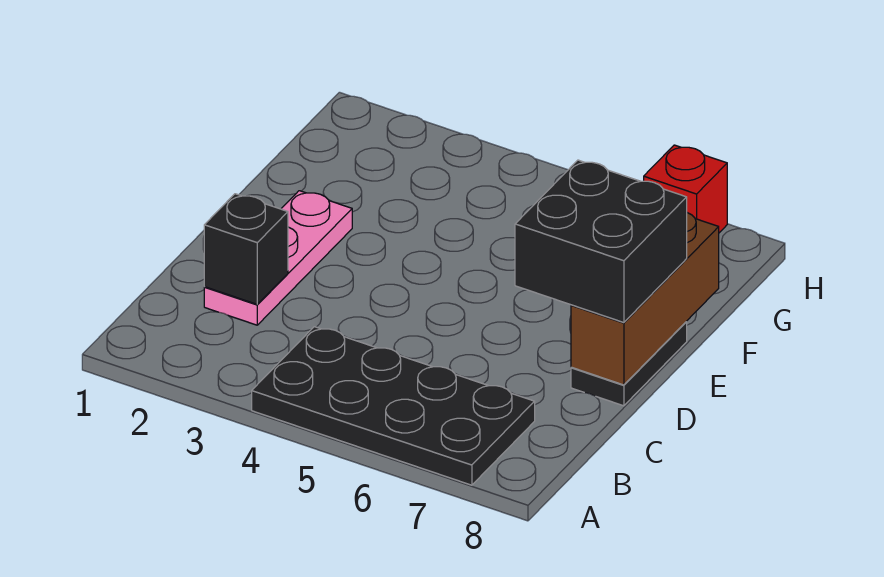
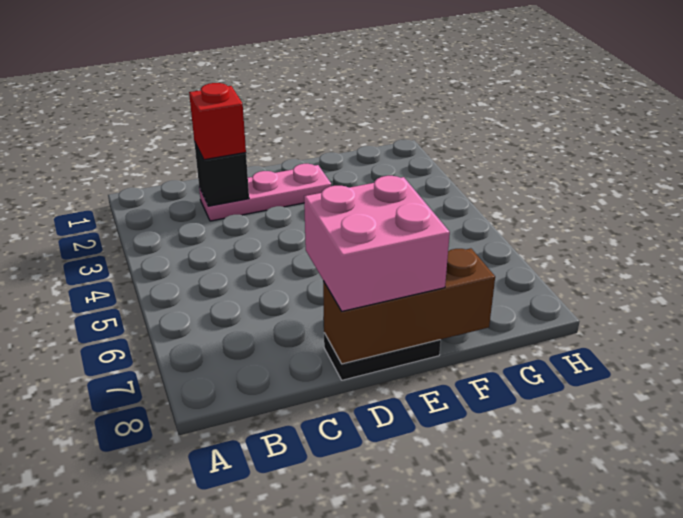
black 2x4 plate [252,327,535,485] -> none
black 2x2 brick [515,160,687,323] -> pink 2x2 brick [304,176,450,311]
red 1x1 brick [644,145,727,233] -> red 1x1 brick moved to [189,83,246,160]

